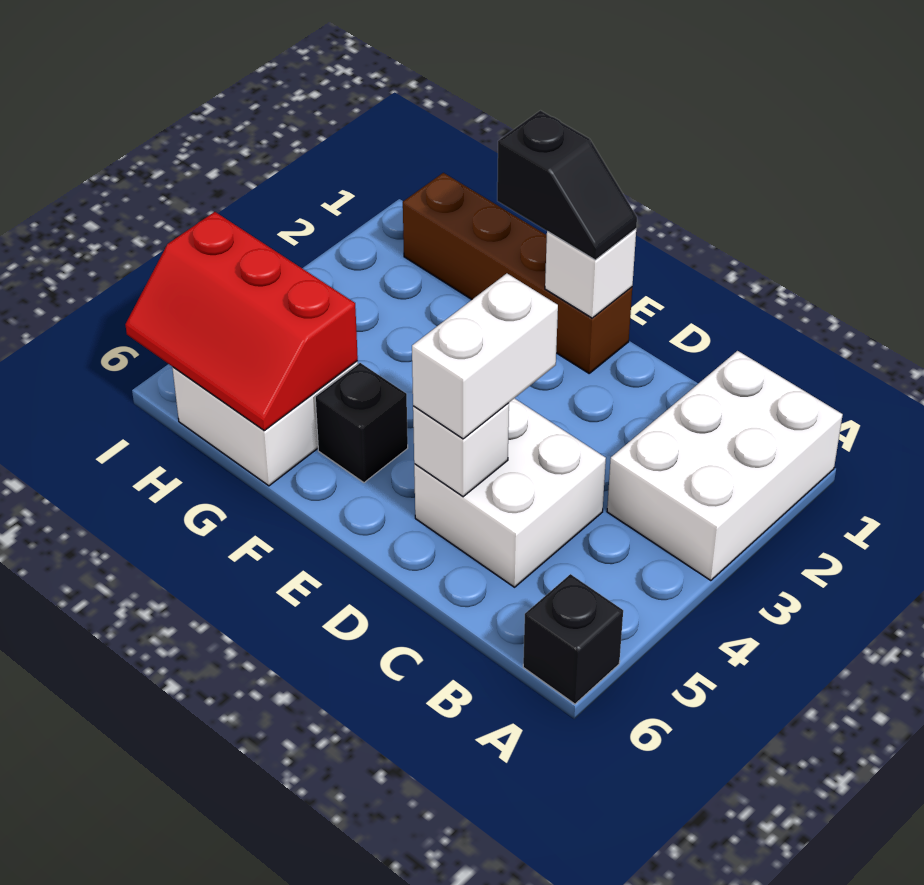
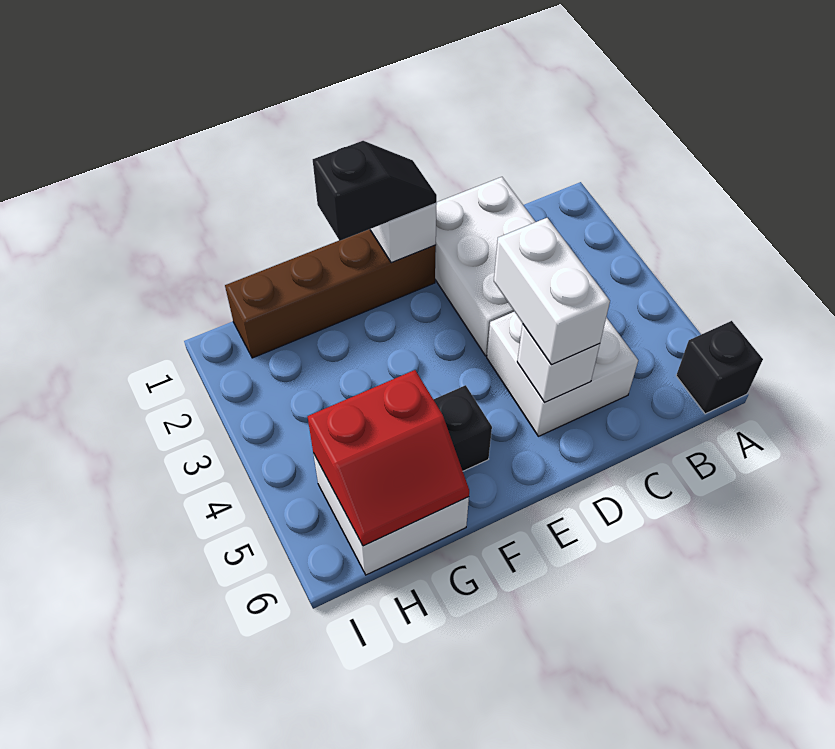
white 2x3 brick [607,351,843,581] -> white 2x3 brick moved to [435,177,535,356]
red 2x3 slope [125,212,358,431] -> red 2x2 slope [308,370,469,546]

